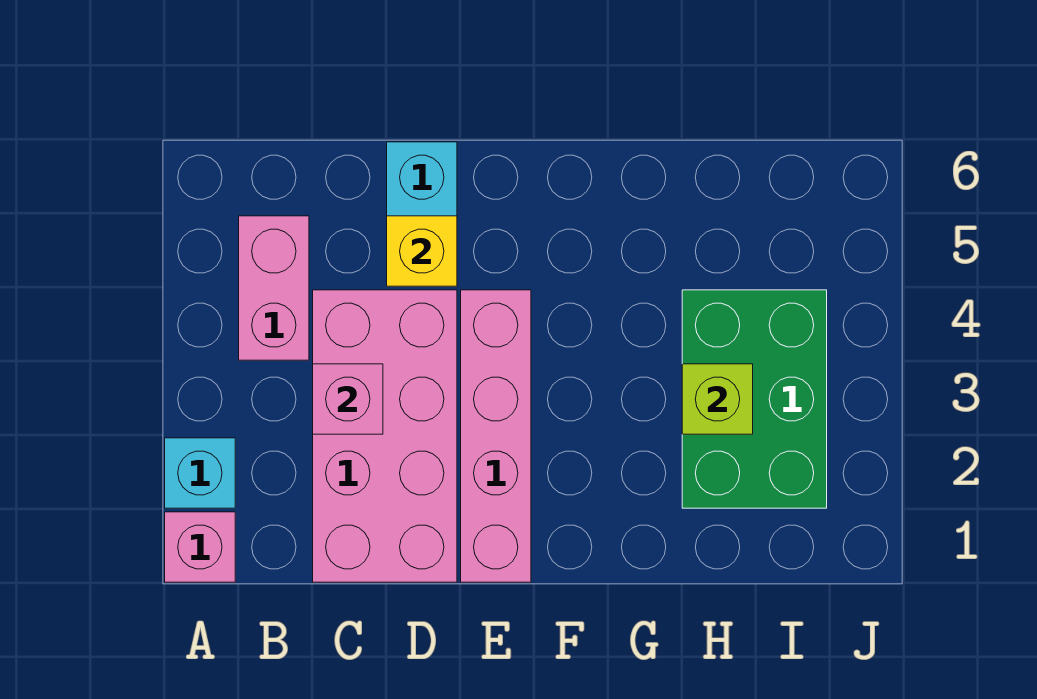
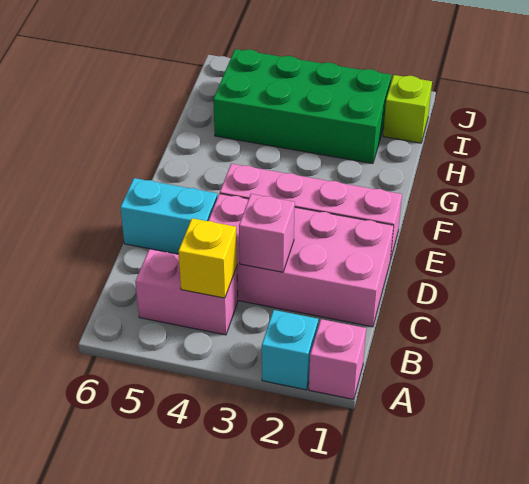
yellow 1x1 brick [387,216,457,286] -> yellow 1x1 brick moved to [178,218,237,298]
green 2x3 brick [682,290,827,508] -> green 2x4 brick [213,49,391,164]
lime 1x1 brick [682,364,753,434] -> lime 1x1 brick moved to [383,75,432,143]

